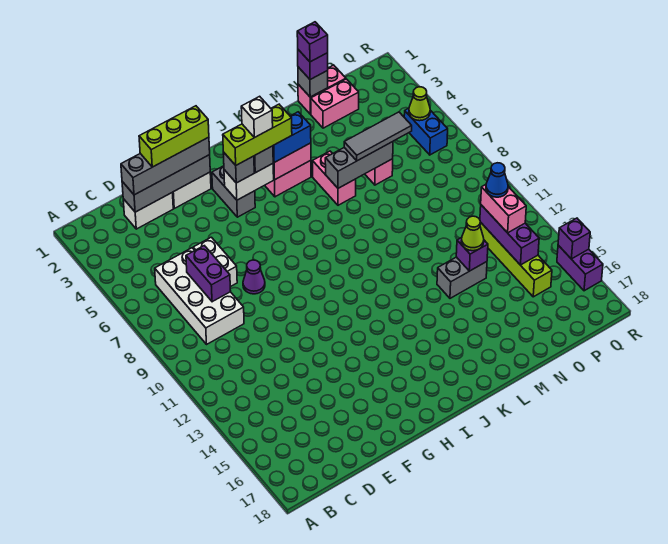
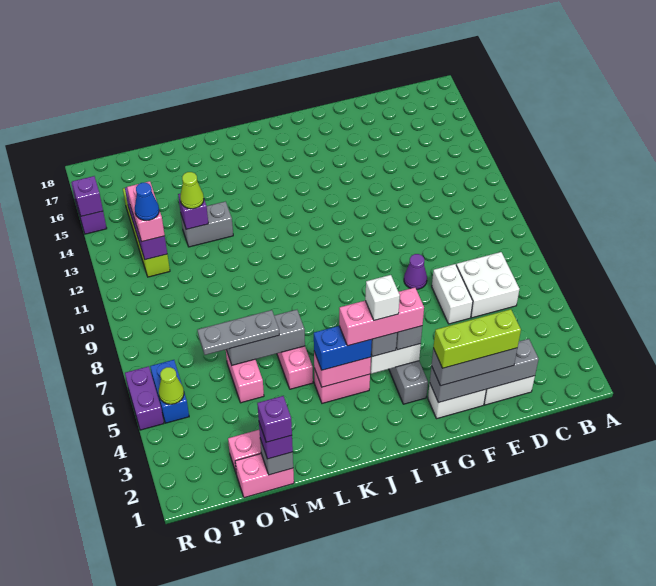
white 2x4 brick [155,248,244,344] -> white 2x2 brick [456,252,519,318]
grey 1x4 brick [121,137,210,195] -> grey 1x3 brick [432,348,517,386]
purple 1x2 brick [186,246,231,302] -> purple 1x2 brick moved to [125,366,164,430]
lime 1x3 brick [223,104,292,165] -> pink 1x3 brick [339,288,424,346]
grey 1x3 tile [344,112,412,161] -> grey 1x3 plate [197,310,279,355]

